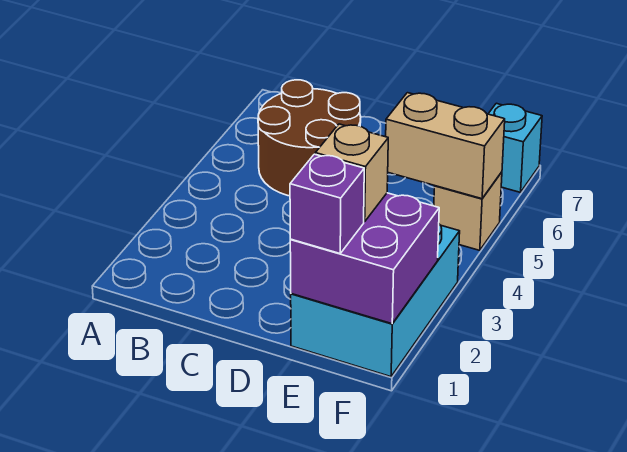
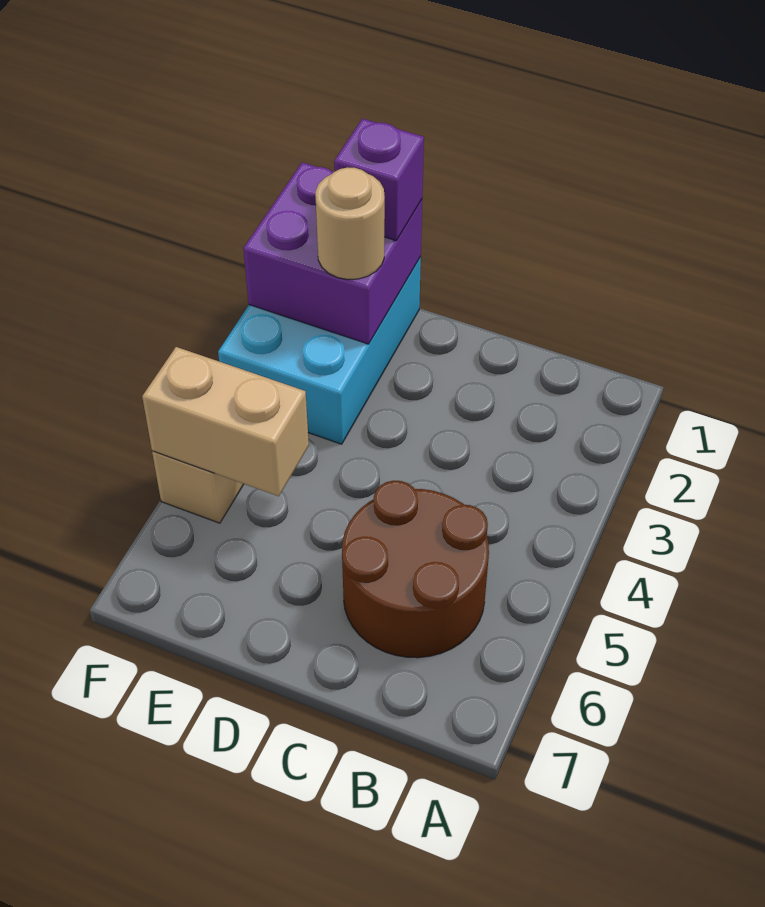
tan 1x1 brick [315,124,388,222] -> tan 1x1 round brick [315,167,385,279]
cyan 1x1 brick [489,103,542,192] -> none

